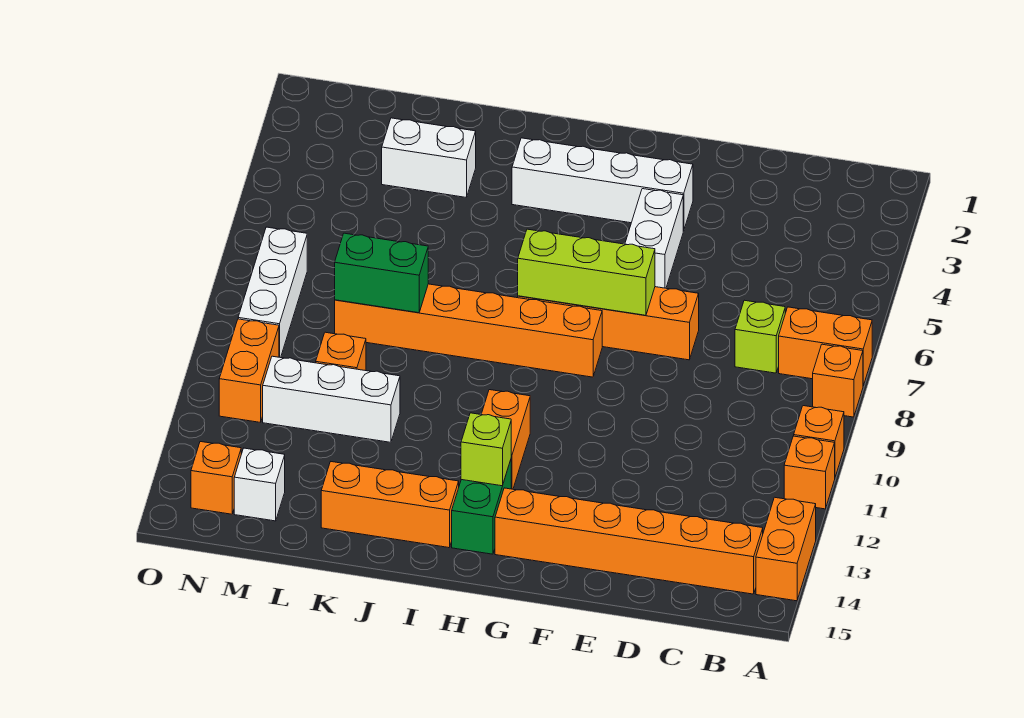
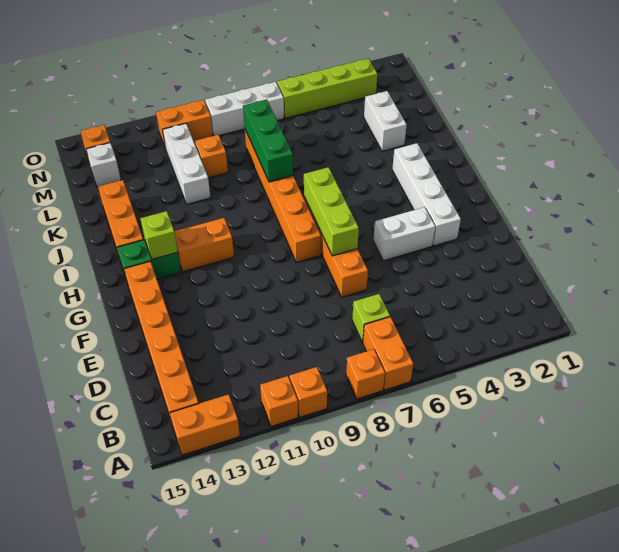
green 1x2 brick [335,233,428,313] -> green 1x3 brick [243,99,293,182]
none -> lime 1x4 brick [277,58,377,118]

